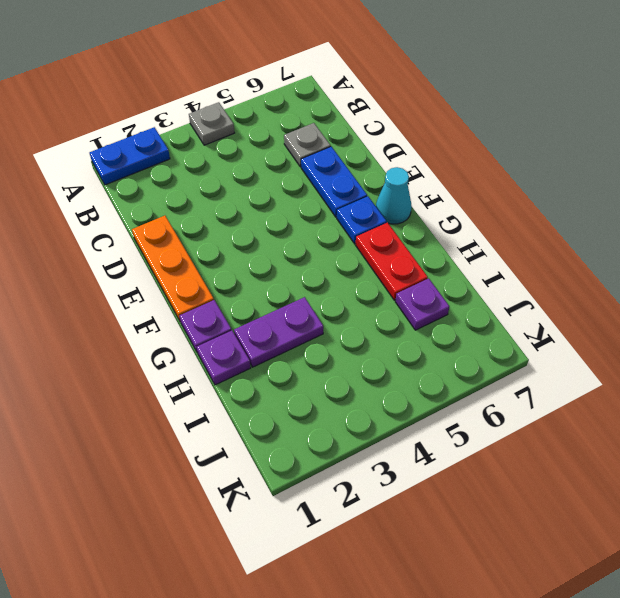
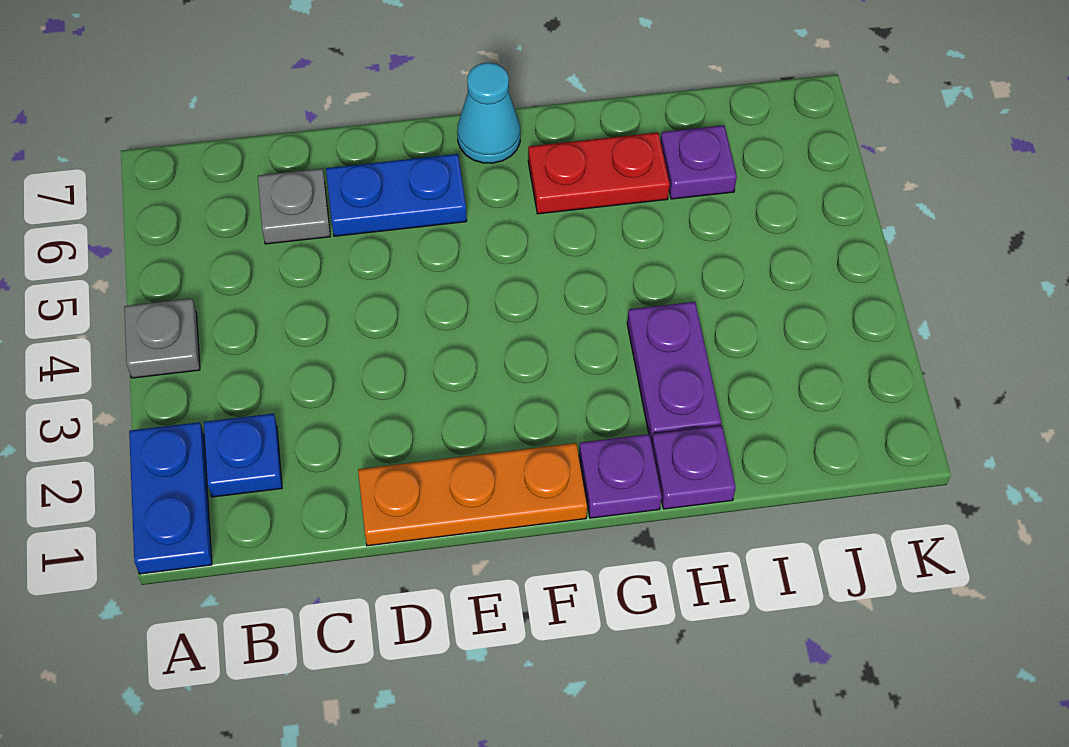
blue 1x1 plate [337,196,387,244] -> blue 1x1 plate moved to [204,414,282,497]

